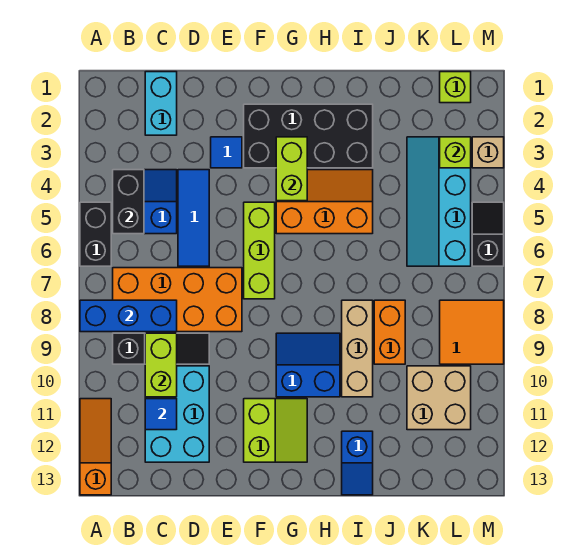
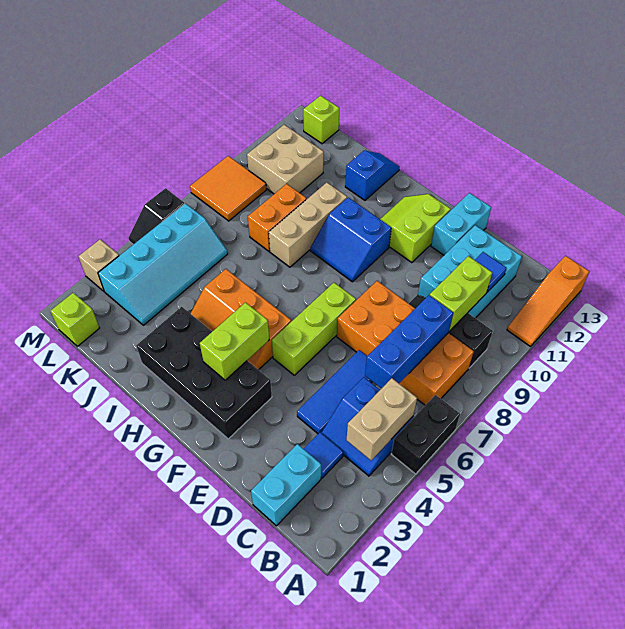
blue 1x3 brick [80,300,177,332] -> blue 1x3 brick turned to [365,295,453,389]
black 1x2 brick [113,170,144,234] -> tan 1x2 brick [347,378,417,460]
blue 1x1 tile [211,137,242,168] -> blue 1x1 tile moved to [304,433,343,478]
none -> cyan 1x2 brick [431,193,491,255]
lime 1x1 brick [440,137,471,168] -> lime 1x1 brick moved to [303,96,339,144]

